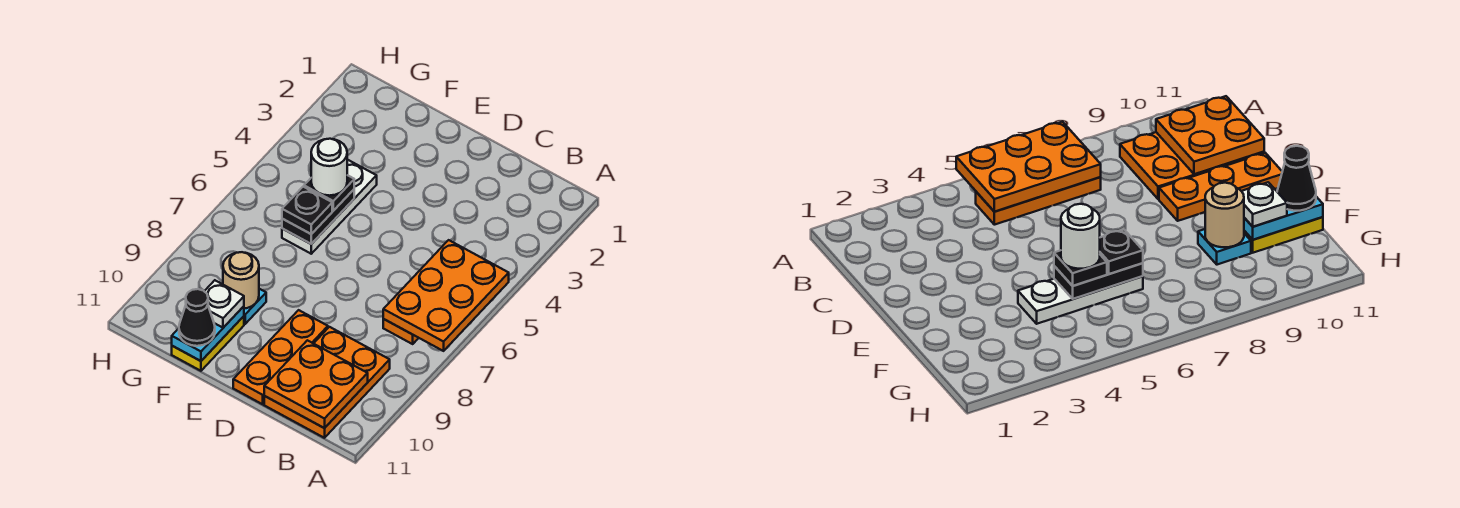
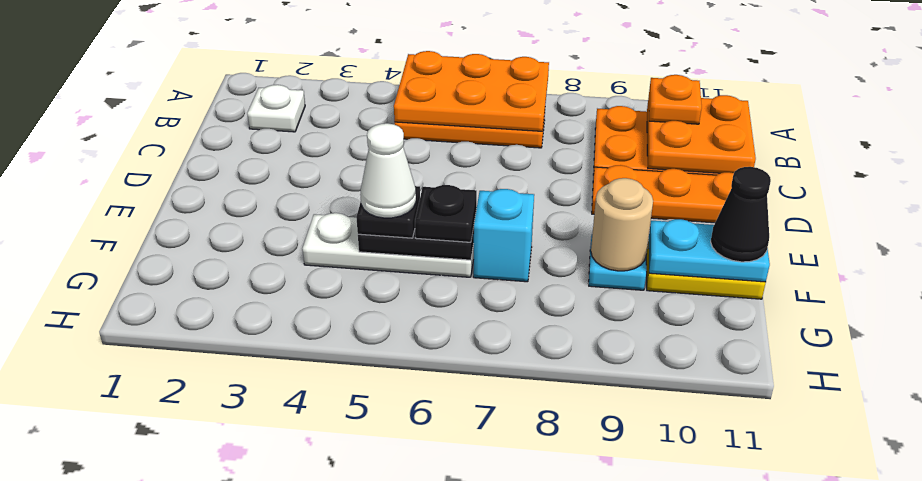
none -> orange 1x1 plate [649,75,702,124]
white 1x1 round brick [311,139,347,196] -> white 1x1 cone [360,123,416,218]
none -> cyan 1x1 brick [473,189,534,282]
white 1x1 plate [204,280,244,328] -> white 1x1 plate moved to [247,85,305,132]

